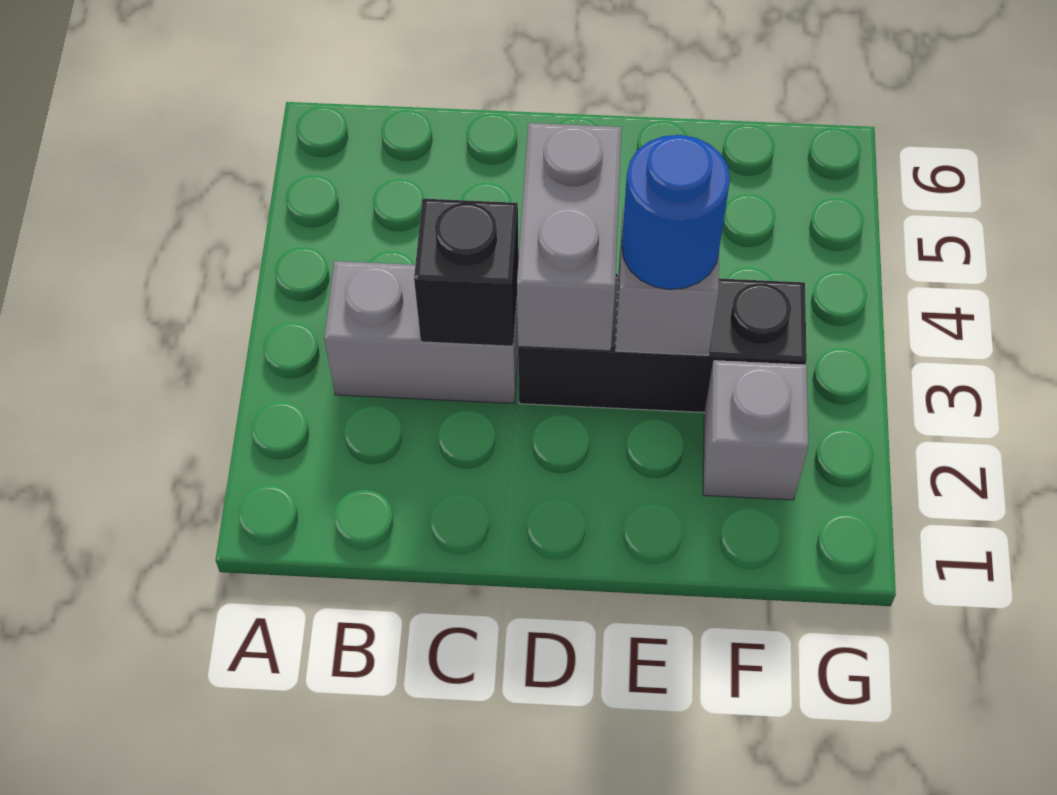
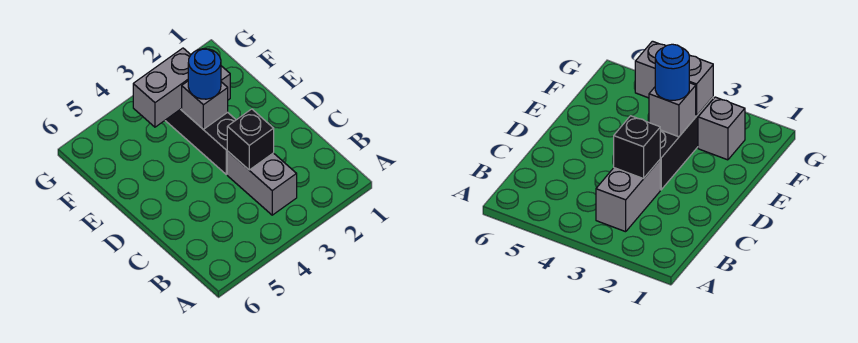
grey 1x2 brick [517,123,621,351] -> grey 1x2 brick moved to [133,48,191,127]

